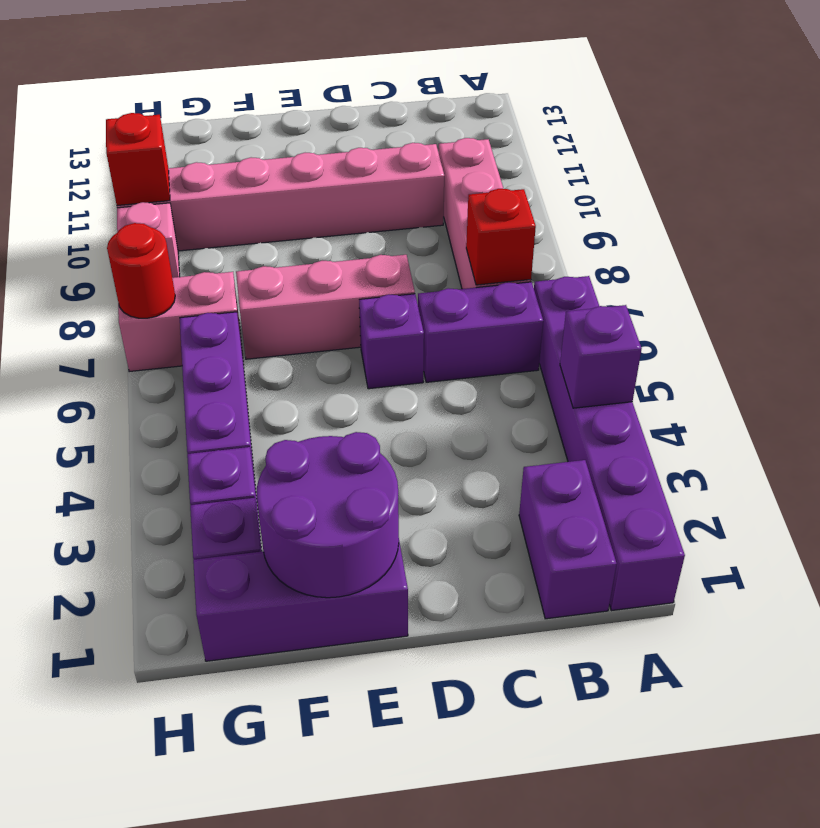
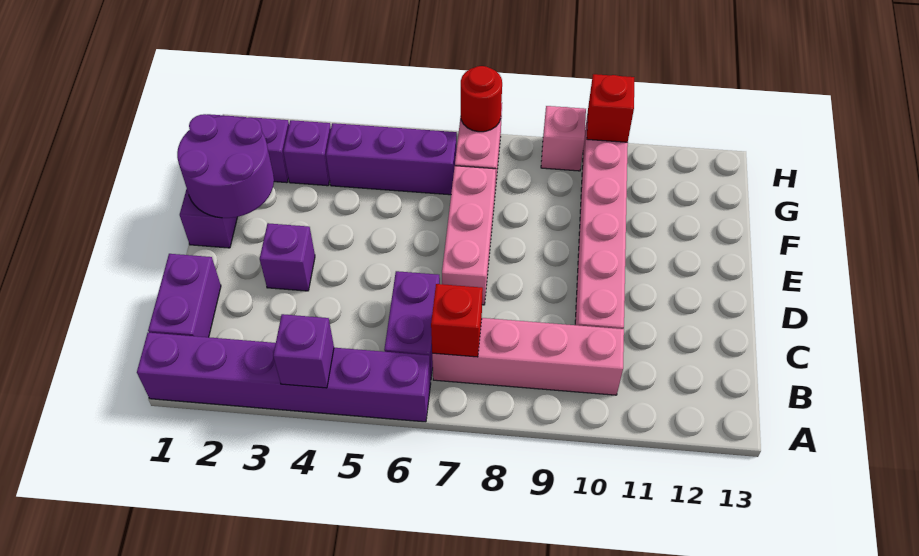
purple 1x2 brick [519,460,617,619] -> purple 1x2 brick turned to [148,254,221,337]
purple 1x1 brick [359,294,424,389] -> purple 1x1 brick moved to [260,223,315,291]

